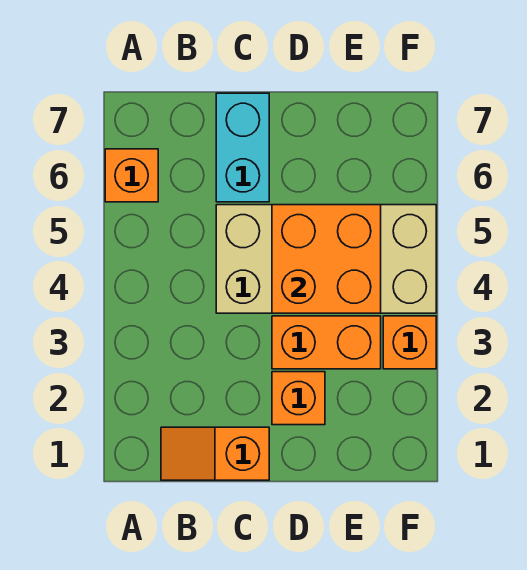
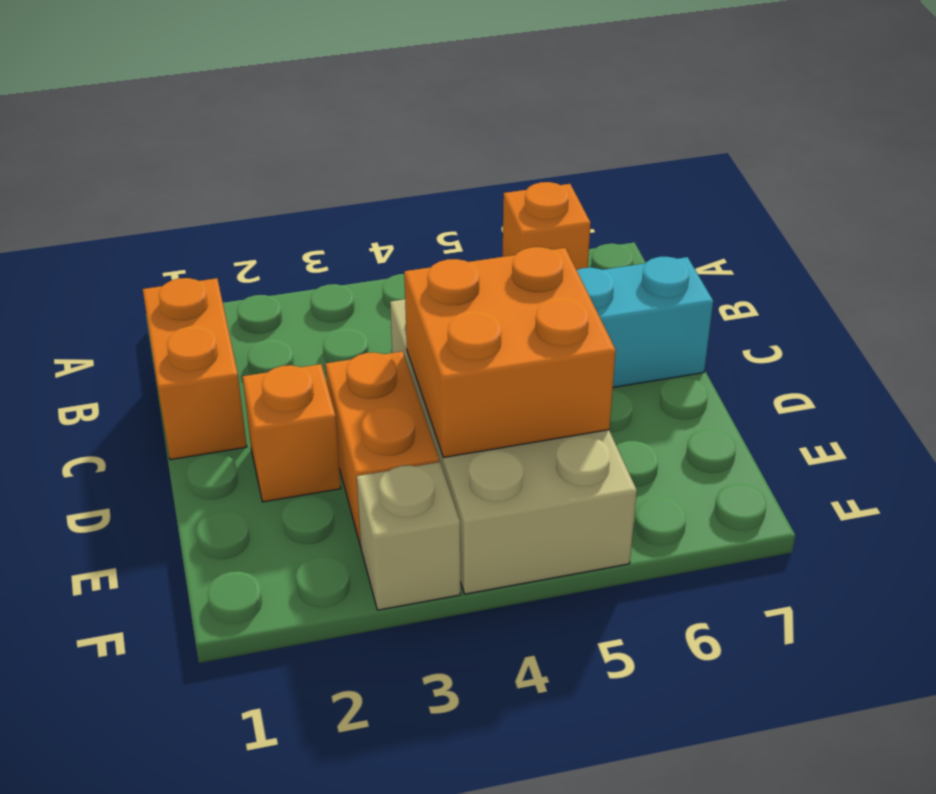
orange 1x2 slope [161,427,269,480] -> orange 1x2 brick [143,278,247,460]
orange 1x1 brick [383,316,436,369] -> tan 1x1 brick [357,462,460,610]

